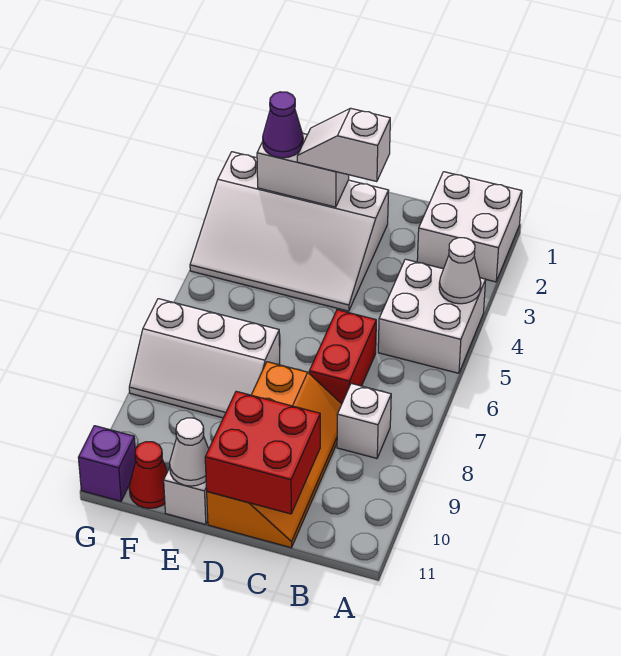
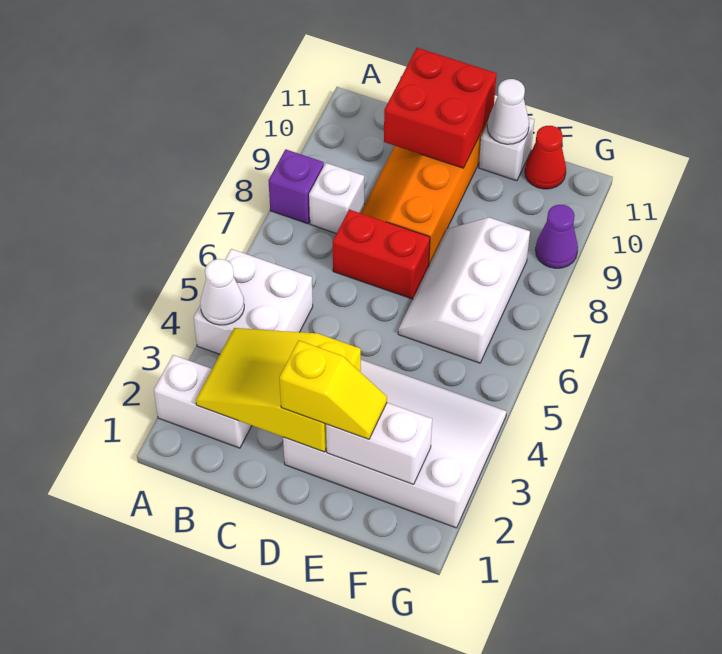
white 2x2 brick [417,172,522,282] -> white 1x2 brick [154,355,252,448]
none -> yellow 2x3 slope [196,328,361,452]
red 1x2 brick [309,310,376,404] -> red 1x2 brick turned to [333,209,430,299]
white 1x2 slope [297,108,390,182] -> yellow 1x2 slope [279,340,387,439]
white 2x3 slope [129,299,280,418] -> white 2x3 slope turned to [398,218,530,363]
purple 1x1 cone [263,92,303,158] -> purple 1x1 cone moved to [535,205,578,268]
purple 1x1 brick [78,426,136,501] -> purple 1x1 brick moved to [268,149,324,224]

